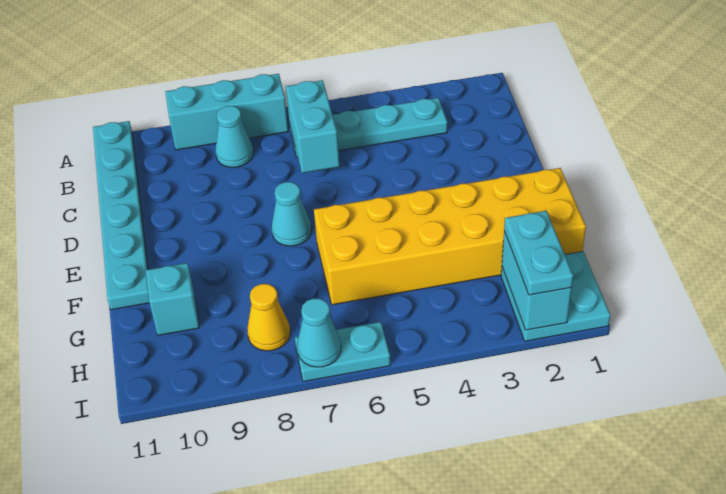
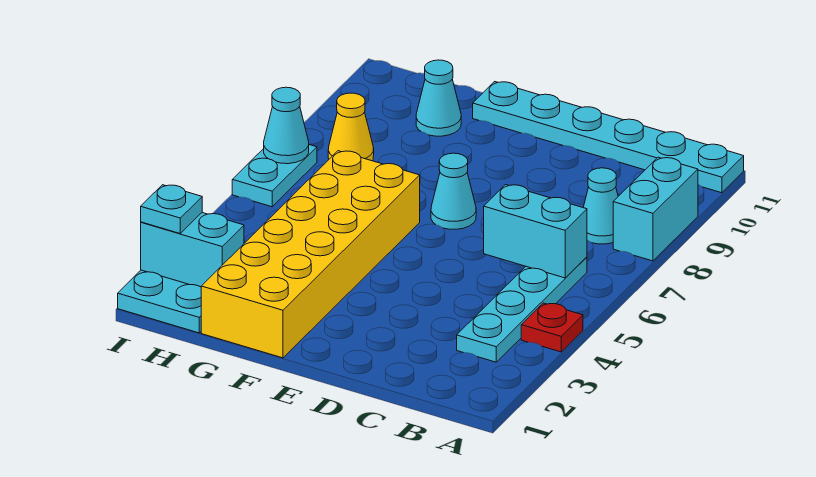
none -> red 1x1 plate [521,303,583,352]
cyan 1x3 brick [165,74,288,150] -> cyan 1x2 brick [613,157,698,261]
cyan 1x1 brick [146,263,199,335] -> cyan 1x1 cone [416,60,461,136]
cyan 1x2 plate [504,211,573,295] -> cyan 1x1 plate [141,185,202,233]

